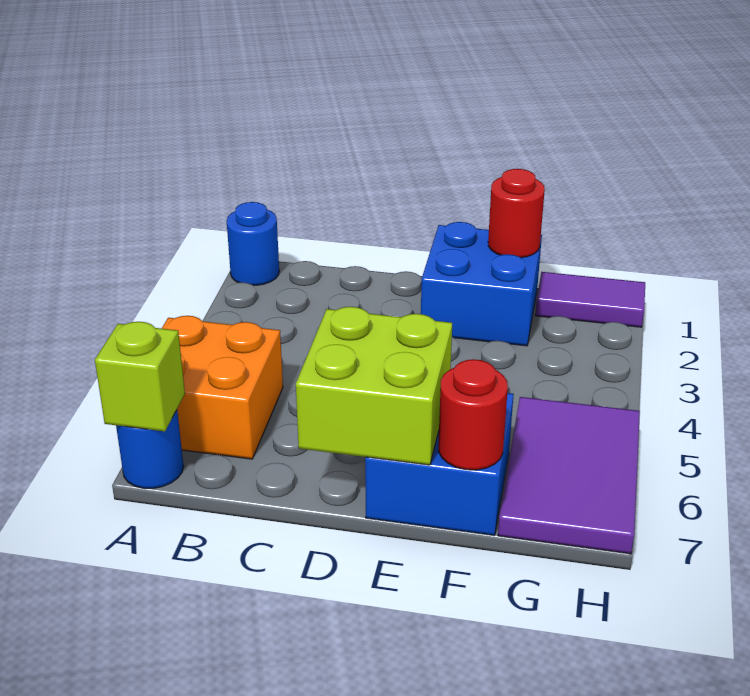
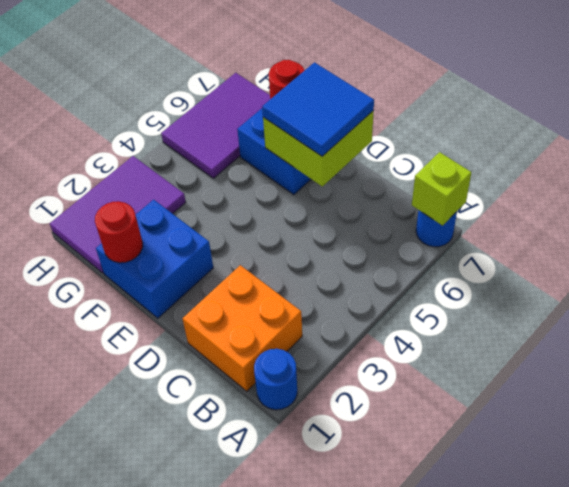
orange 2x2 brick [162,316,283,459] -> orange 2x2 brick moved to [183,265,302,391]
none -> blue 2x2 tile [262,62,374,156]
purple 1x2 tile [535,272,645,327] -> purple 2x3 tile [50,156,186,273]

